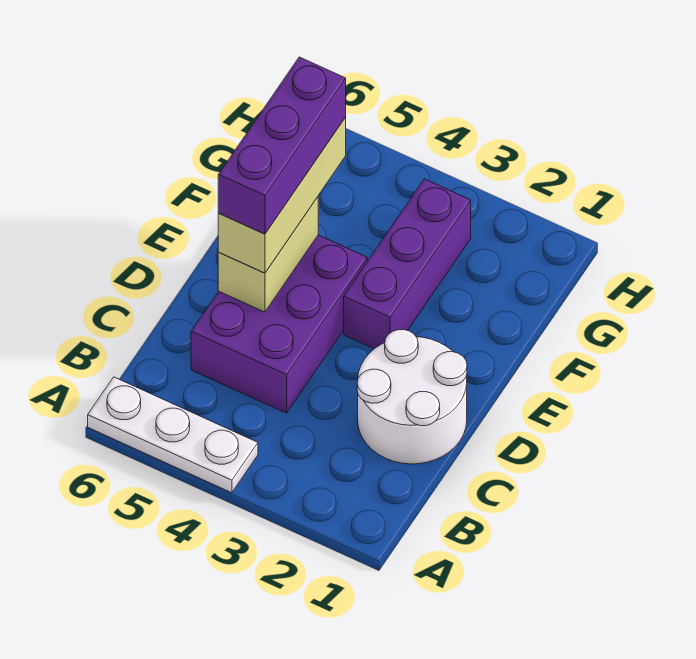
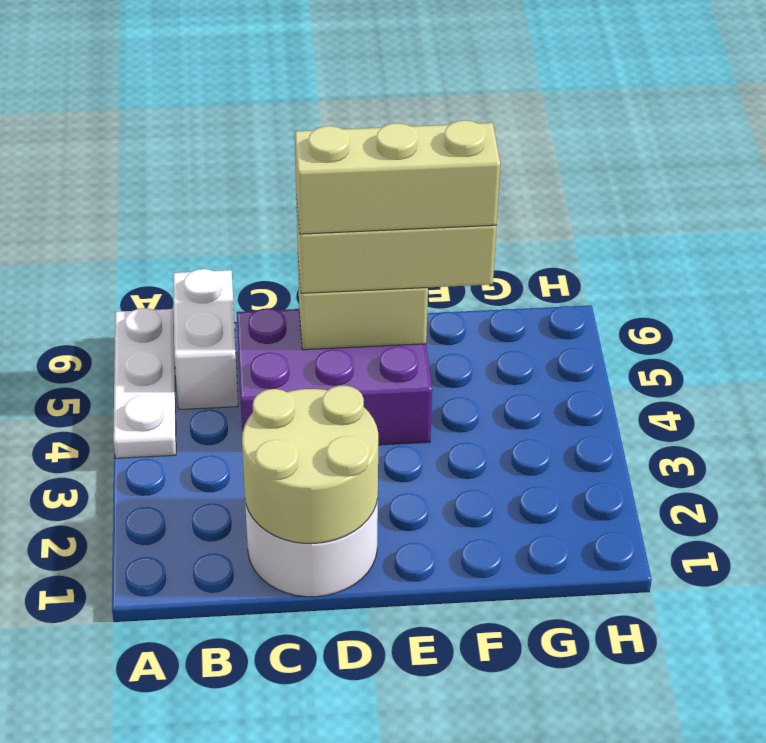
none -> white 1x2 brick [173,269,238,410]
none -> tan 2x2 round brick [242,386,378,543]
purple 1x3 brick [218,57,346,234] -> tan 1x3 brick [295,120,500,234]
purple 1x3 brick [344,179,471,349] -> none

